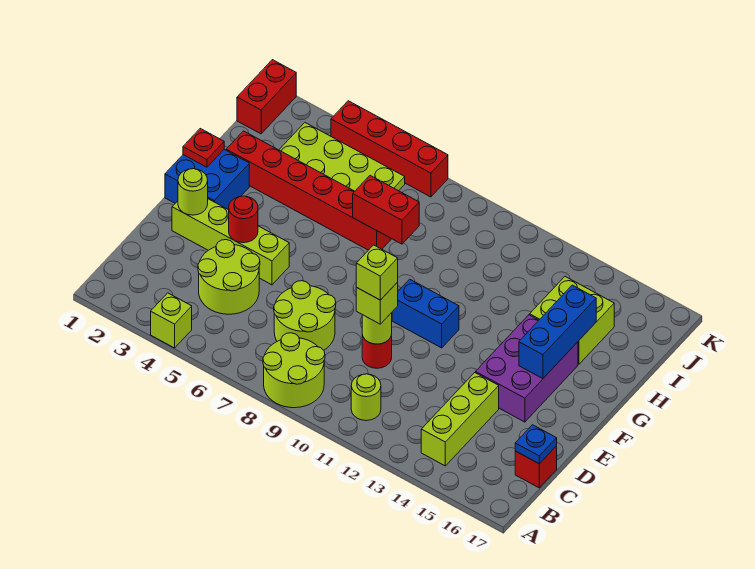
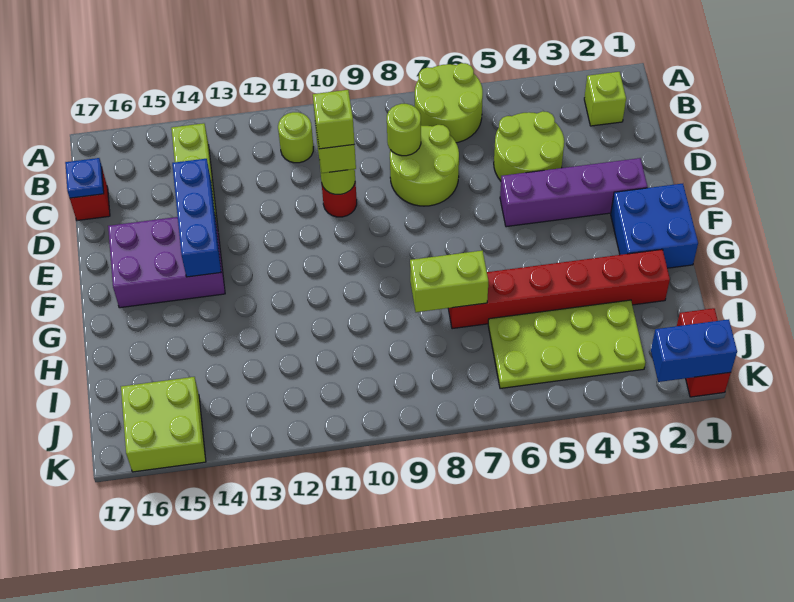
lime 1x1 brick [151,293,192,348] -> lime 1x1 brick moved to [584,72,626,126]
lime 2x2 round brick [263,333,325,408] -> lime 2x2 round brick moved to [415,63,483,143]
lime 1x4 brick [172,199,289,285] -> purple 1x4 brick [500,158,647,227]
lime 1x1 round brick [178,169,208,215] -> lime 1x1 round brick moved to [387,104,421,156]
red 1x1 round brick [228,196,258,243] -> none
purple 2x3 brick [476,315,578,422] -> purple 2x3 brick turned to [108,217,225,308]
blue 1x2 brick [392,279,459,348] -> blue 1x2 brick moved to [651,319,737,382]
blue 1x3 brick [519,285,596,379] -> blue 1x3 brick moved to [172,159,221,277]
red 1x1 plate [183,129,224,167] -> none
red 1x2 brick [353,176,419,244] -> lime 1x2 brick [410,251,488,312]
lime 2x2 brick [530,277,614,364] -> lime 2x2 brick moved to [121,377,206,472]
red 1x4 brick [331,101,448,197] -> none

